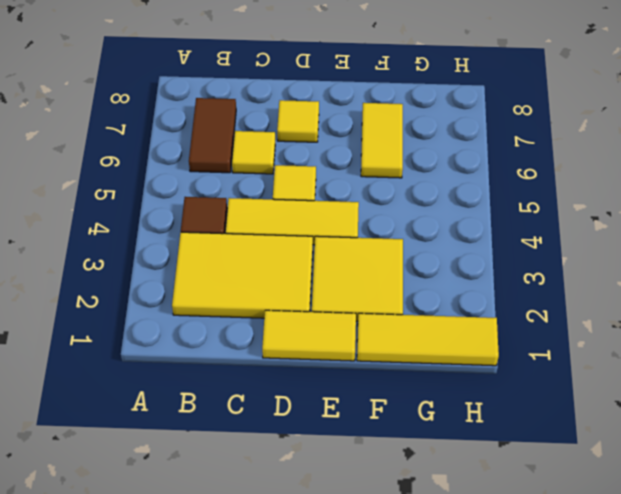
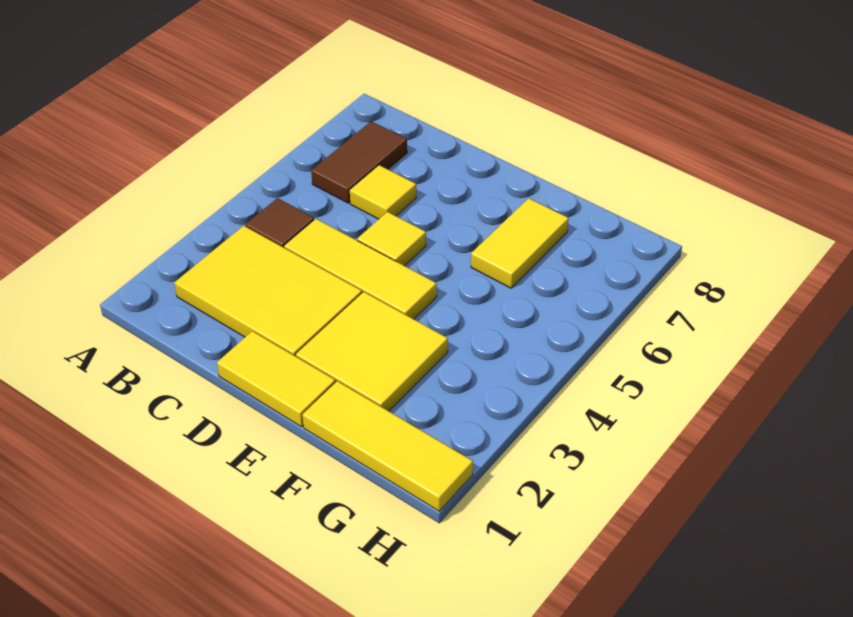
yellow 1x1 tile [277,100,319,142] -> none

